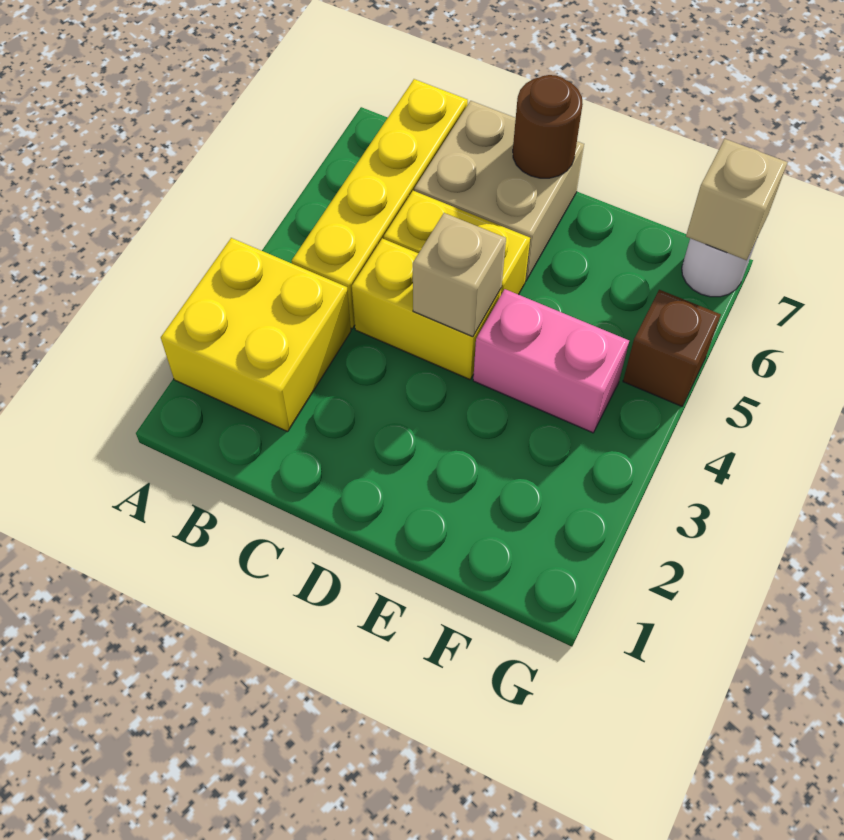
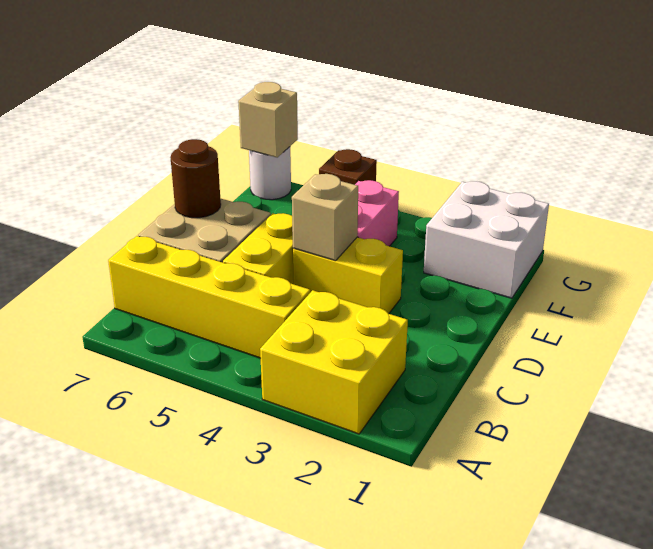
yellow 1x2 brick [352,238,502,380] -> yellow 1x2 brick turned to [293,237,403,314]
none -> white 2x2 brick [424,181,549,298]

